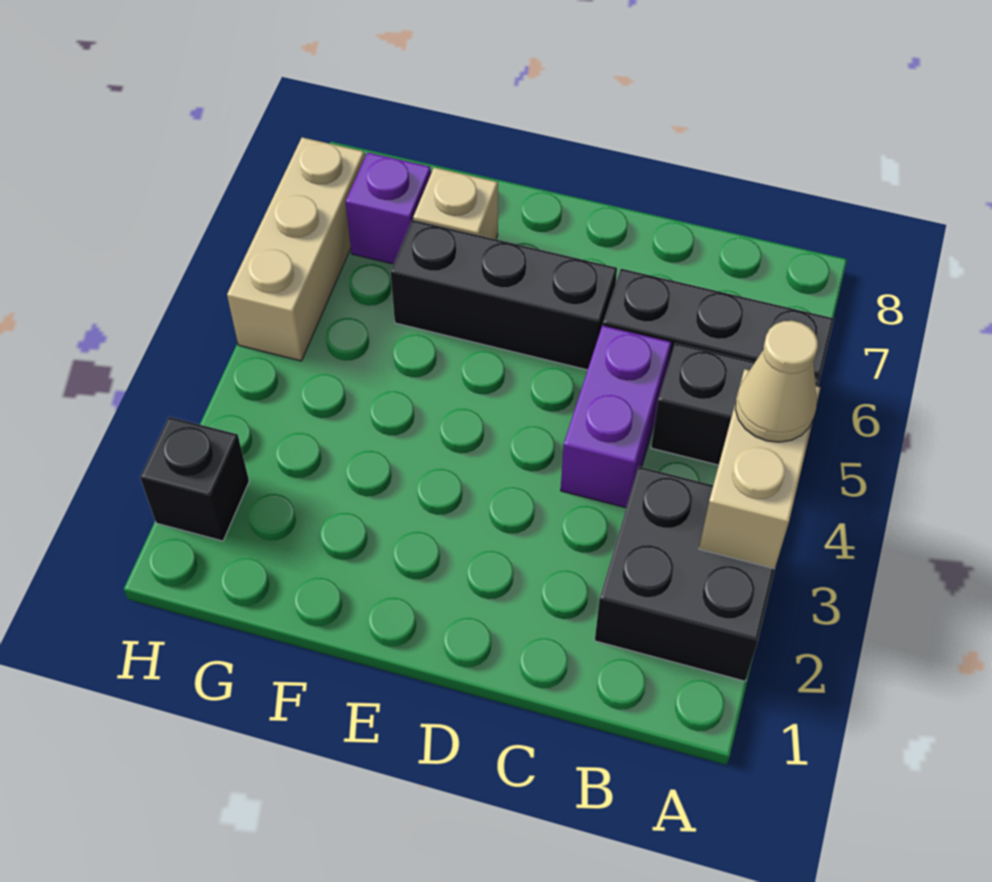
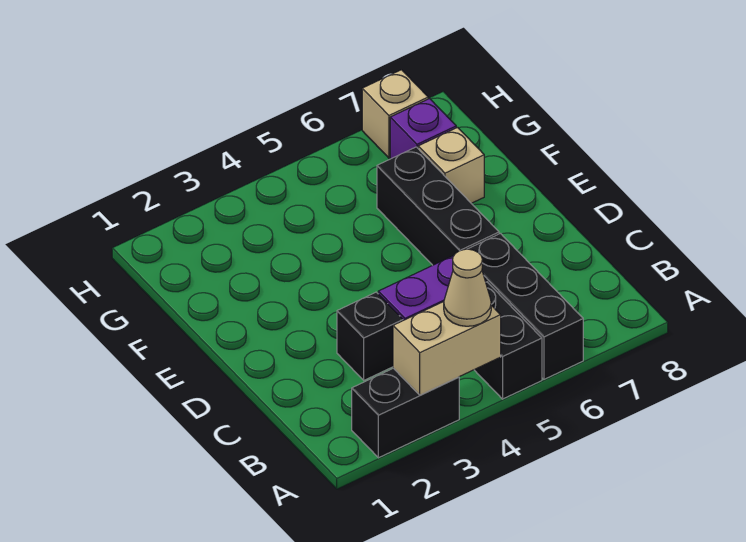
black 2x2 brick [595,467,775,681] -> black 1x2 brick [352,368,459,458]
black 1x1 brick [140,417,249,541] -> black 1x1 brick moved to [337,292,403,380]
tan 1x3 brick [227,137,365,361] -> tan 1x1 brick [362,70,428,158]

